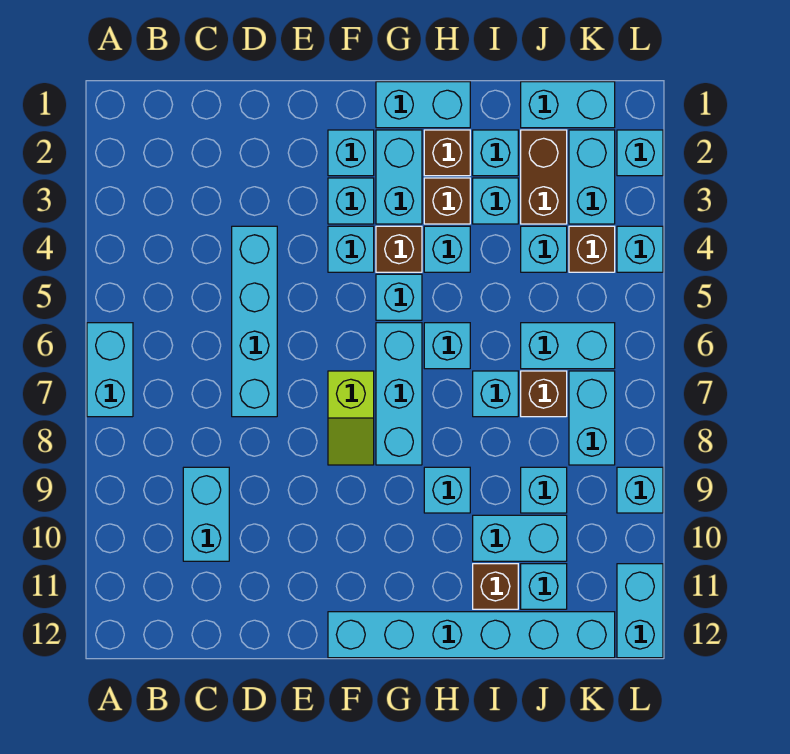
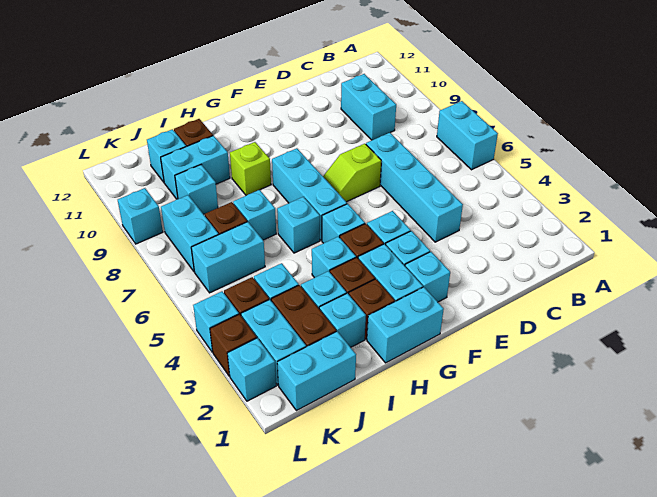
lime 1x2 slope [328,371,374,465] -> lime 1x2 slope turned to [323,144,381,202]
cyan 1x6 brick [328,612,615,658] -> none
cyan 1x1 brick [424,467,470,513] -> lime 1x1 brick [230,142,271,195]
none -> brown 1x1 brick [210,314,257,376]
cyan 1x2 brick [617,564,663,658] -> none

